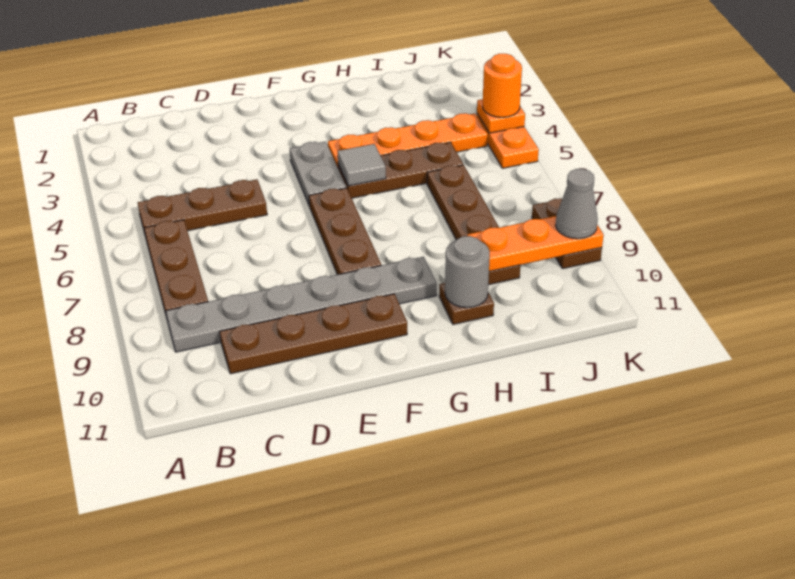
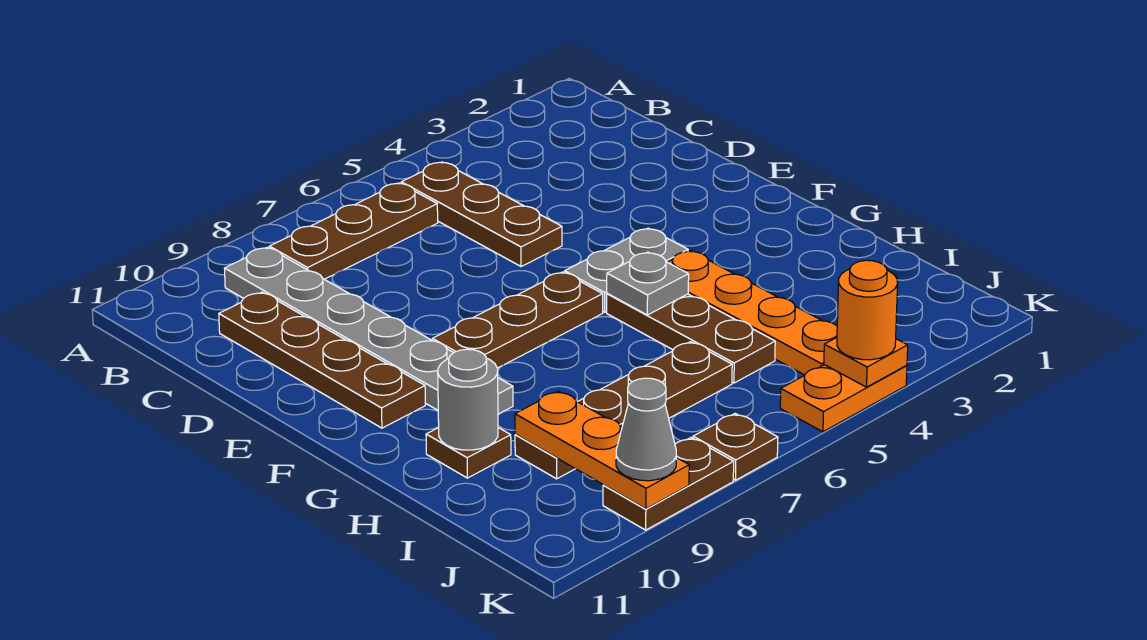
grey 1x1 tile [338,144,386,186] -> grey 1x1 plate [607,252,689,315]
none -> brown 1x1 plate [693,414,778,480]

